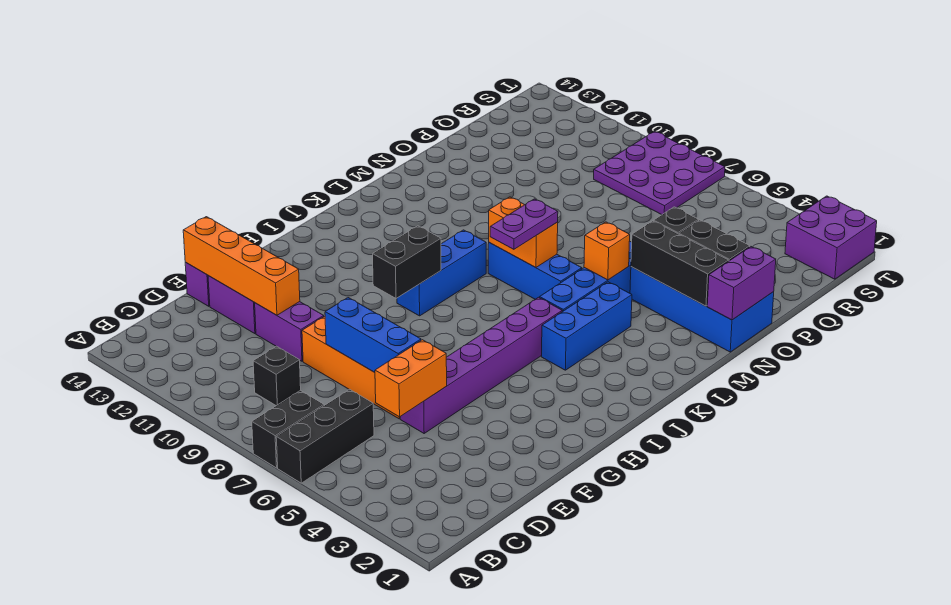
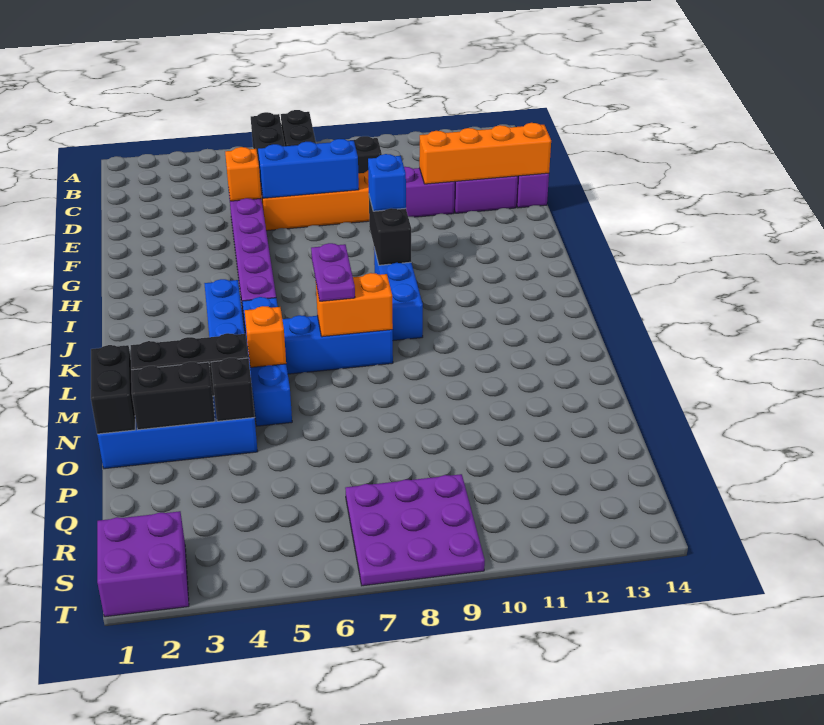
orange 1x2 brick [375,340,447,417] -> orange 1x1 brick [225,147,261,201]
none -> blue 1x1 brick [368,154,406,211]
purple 1x2 brick [707,247,776,320] -> black 1x2 brick [91,345,135,434]

